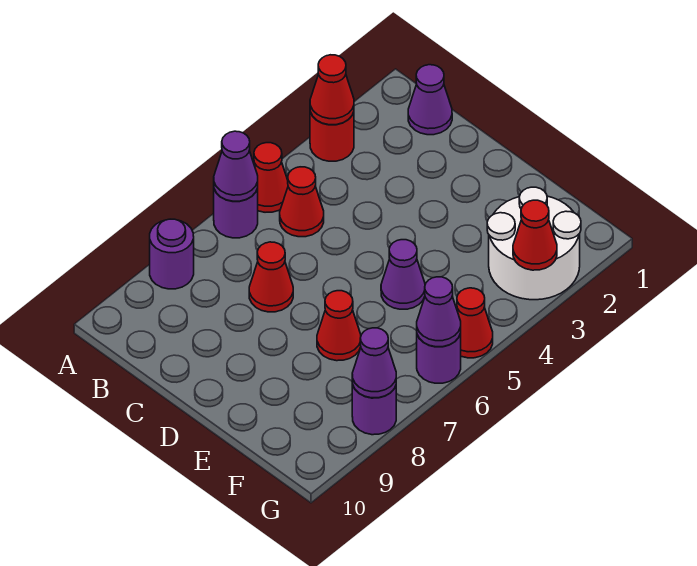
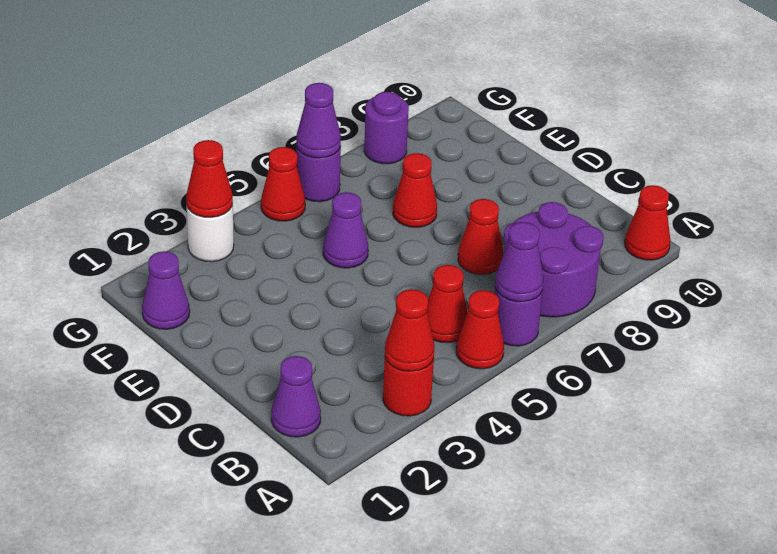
purple 1x1 round brick [150,219,194,289] -> purple 2x2 round brick [504,202,603,317]
none -> red 1x1 cone [625,185,670,260]
white 2x2 round brick [487,187,581,300] -> white 1x1 round brick [187,204,234,262]
purple 1x1 cone [352,328,396,398] -> purple 1x1 cone moved to [142,251,190,329]

